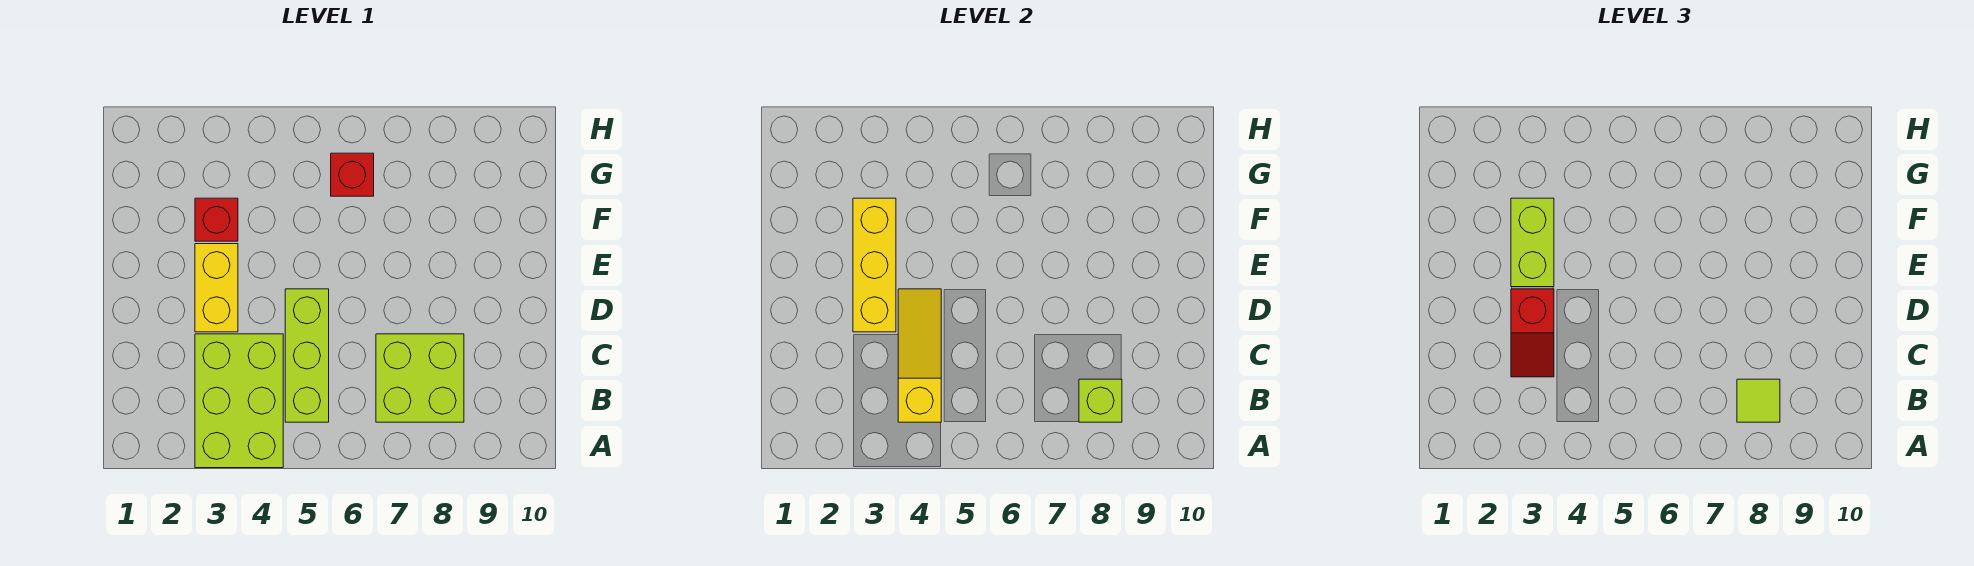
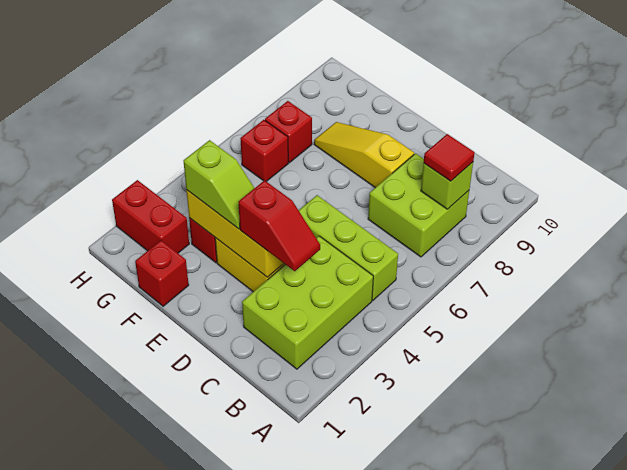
lime 2x3 brick [195,334,283,468] -> lime 2x3 brick turned to [242,236,373,369]
yellow 1x3 slope [898,289,941,422] -> yellow 1x3 slope moved to [314,122,414,188]
lime 1x1 tile [1737,379,1780,422] -> red 1x1 tile [424,134,475,181]
lime 1x2 brick [1511,198,1554,287] -> lime 1x2 slope [184,140,254,229]
none -> red 1x1 brick [135,240,189,306]
none -> red 1x2 brick [112,180,189,253]
none -> red 1x1 brick [265,101,312,163]

